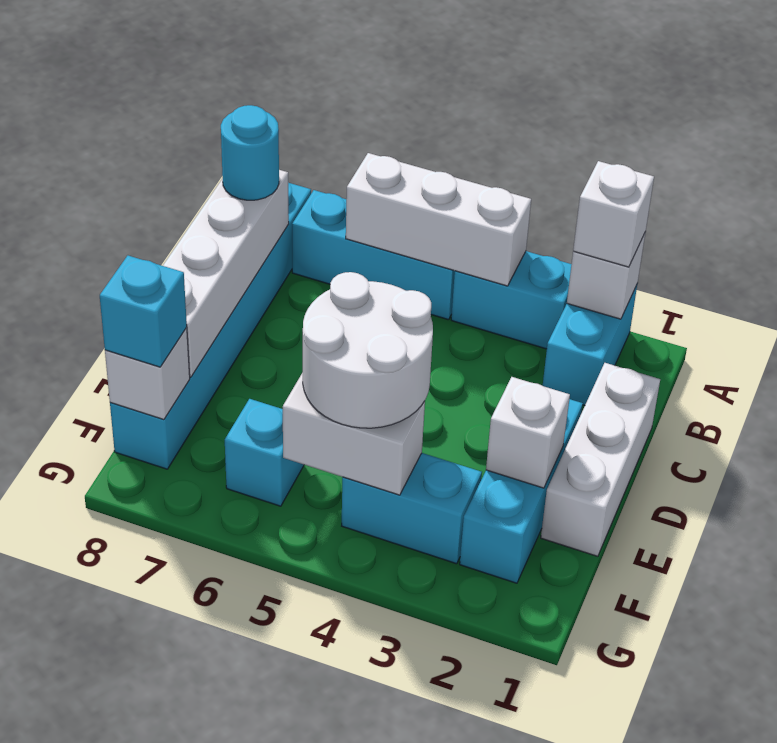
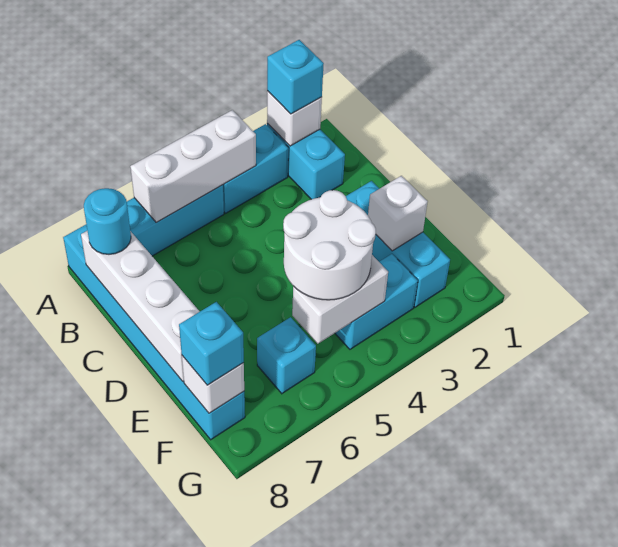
white 1x1 brick [573,161,654,267] -> cyan 1x1 brick [267,40,324,114]
white 1x3 brick [541,363,660,556] -> none

